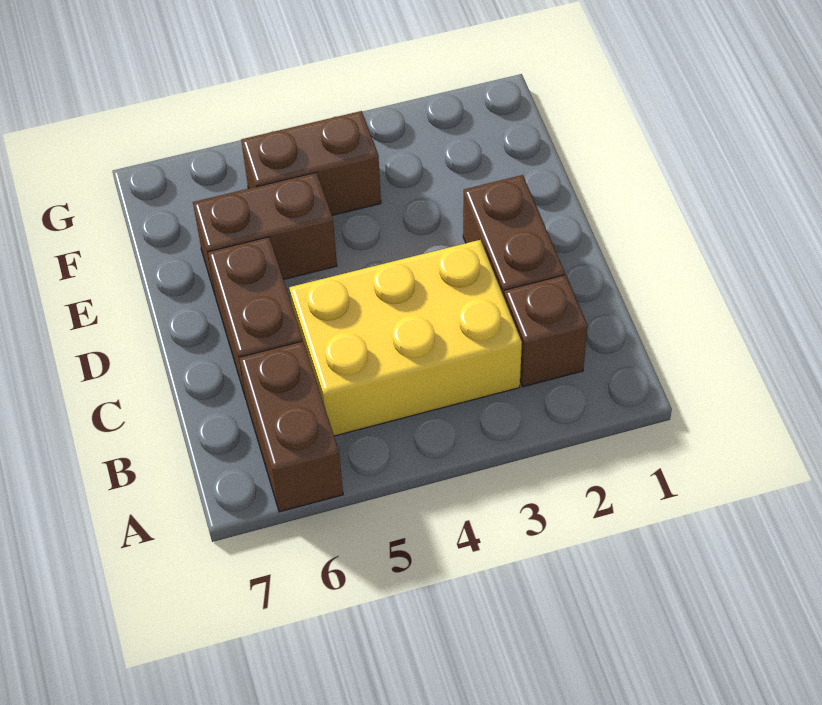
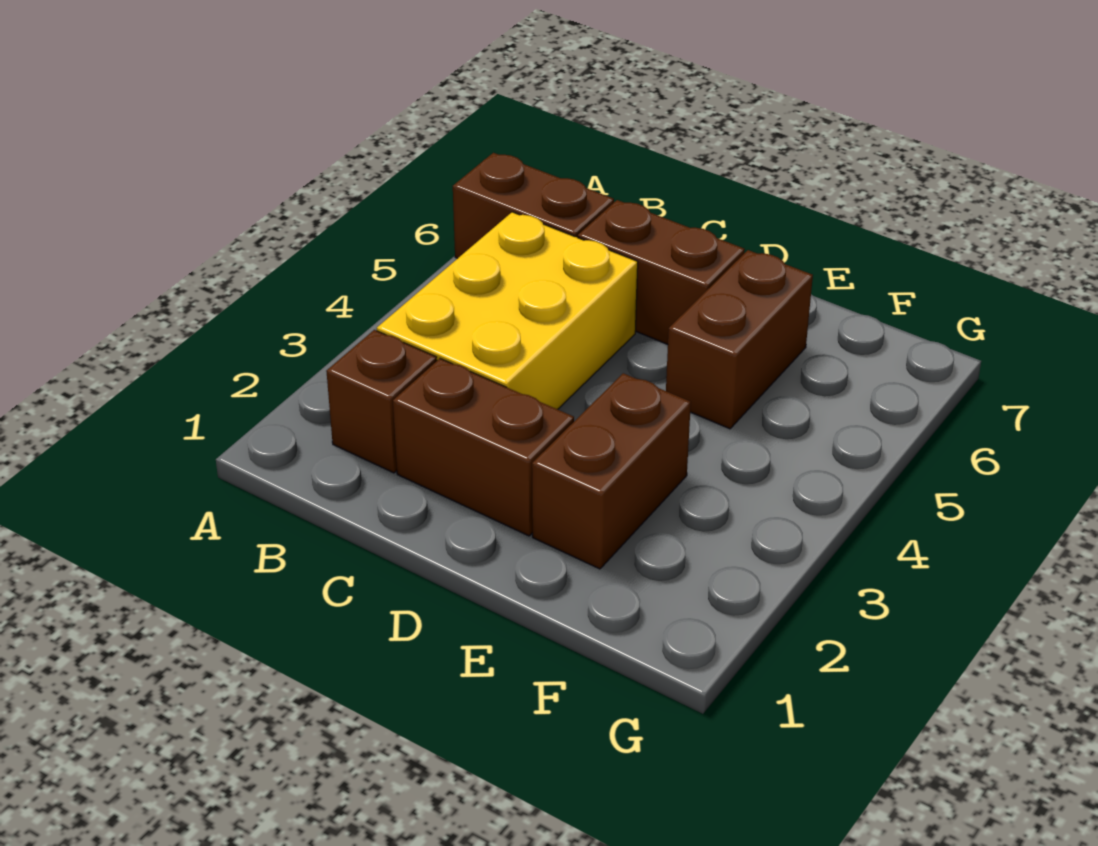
brown 1x2 brick [241,111,381,215] -> brown 1x2 brick moved to [532,373,691,569]

